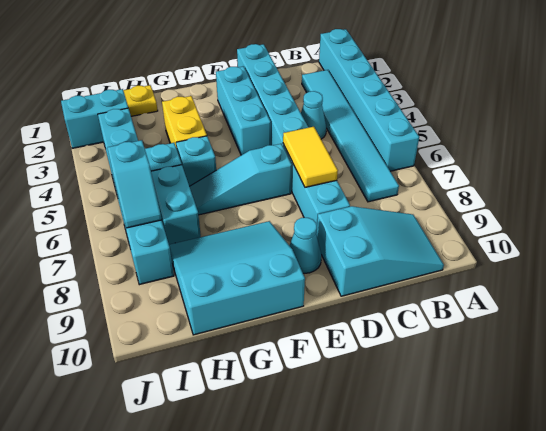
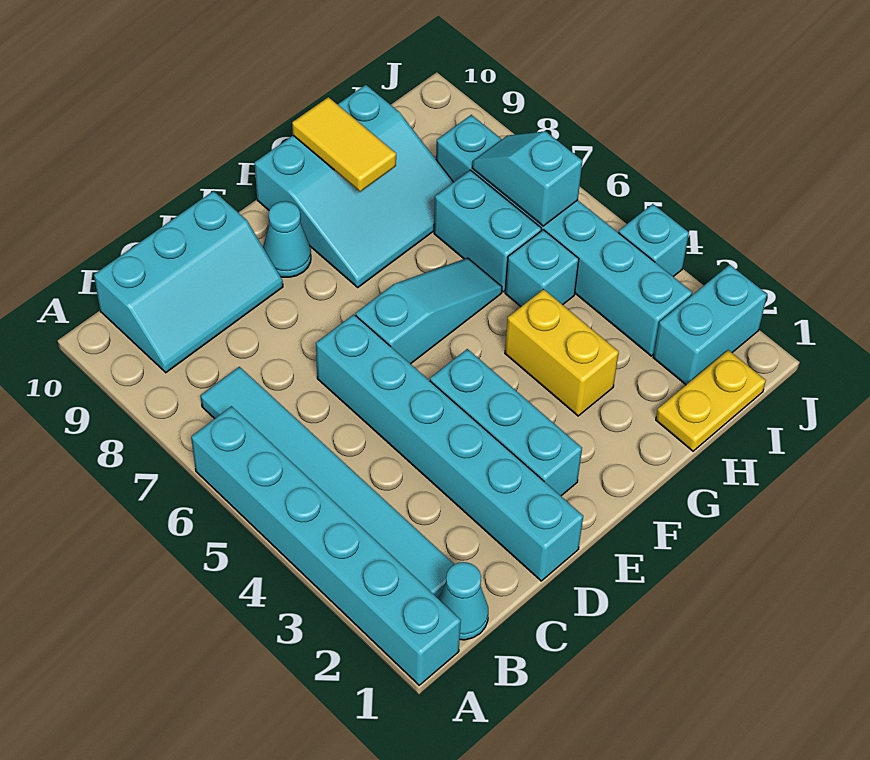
cyan 2x3 slope [317,206,444,296] -> cyan 2x3 slope turned to [94,191,283,373]
cyan 1x1 cone [301,91,326,139] -> cyan 1x1 cone moved to [438,562,488,640]
cyan 1x8 brick [237,44,350,235] -> cyan 1x6 brick [316,314,583,581]
yellow 1x2 tile [283,127,338,187] -> yellow 1x2 tile moved to [292,97,396,192]
cyan 1x1 brick [176,136,216,186] -> cyan 1x1 brick moved to [619,204,689,277]

